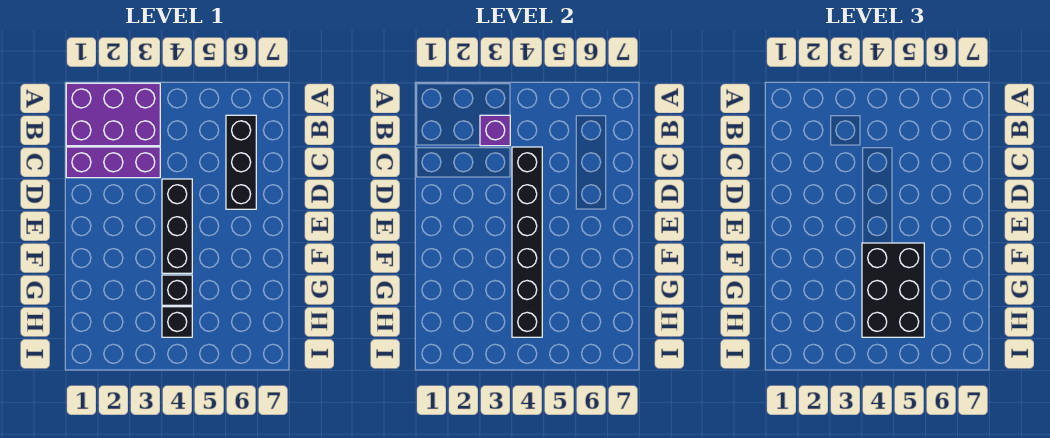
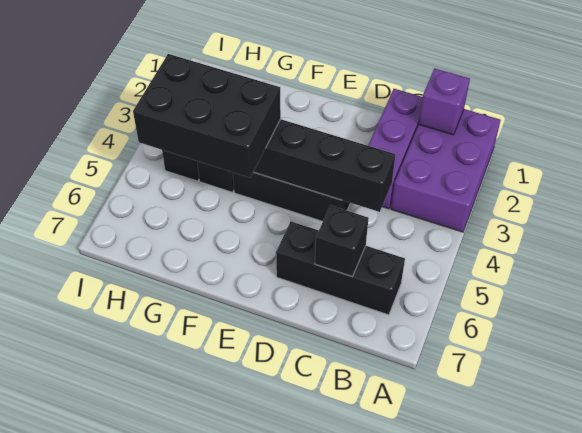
purple 1x1 brick [480,115,510,146] -> purple 1x1 brick moved to [419,68,470,135]
none -> black 1x1 brick [315,205,368,277]

